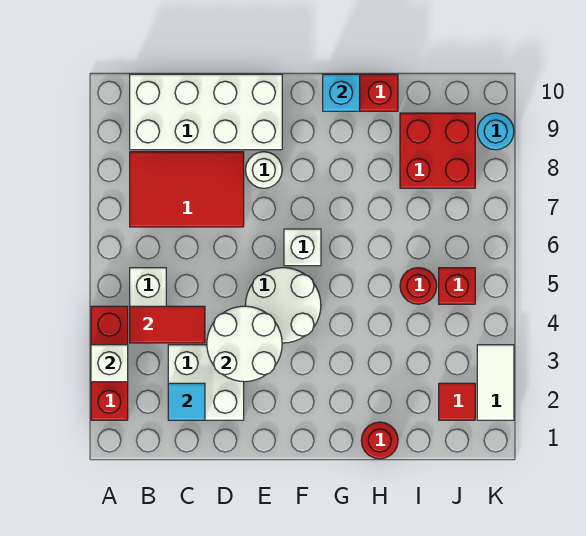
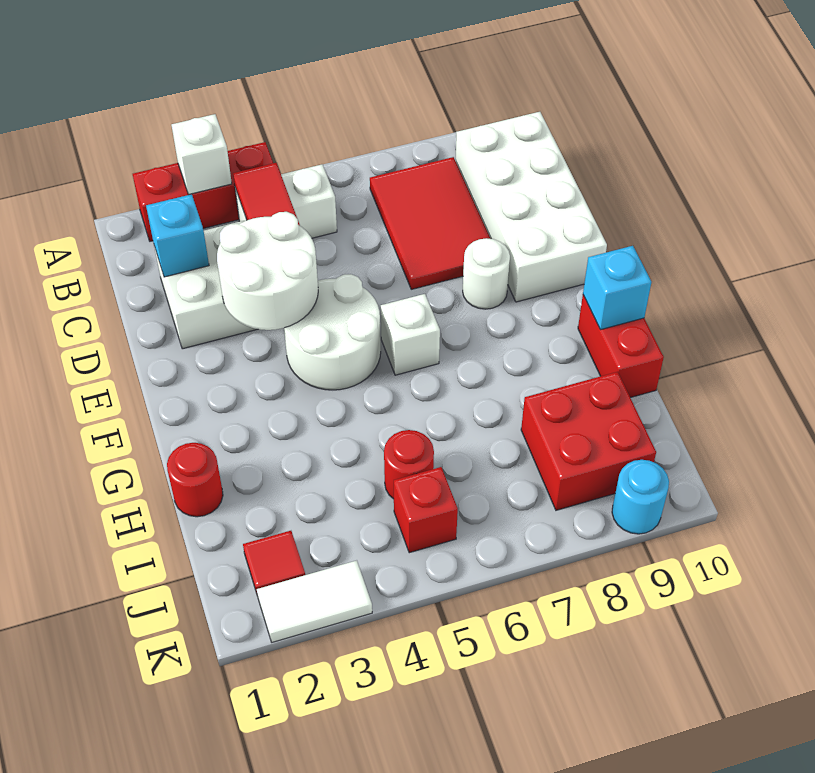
cyan 1x1 tile [168,383,205,420] -> cyan 1x1 brick [146,194,209,277]

